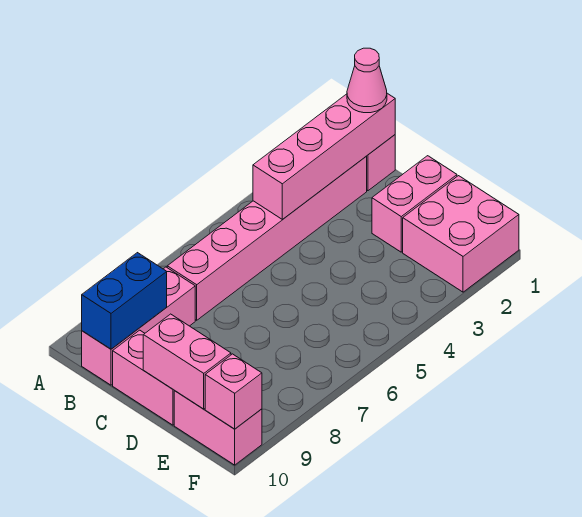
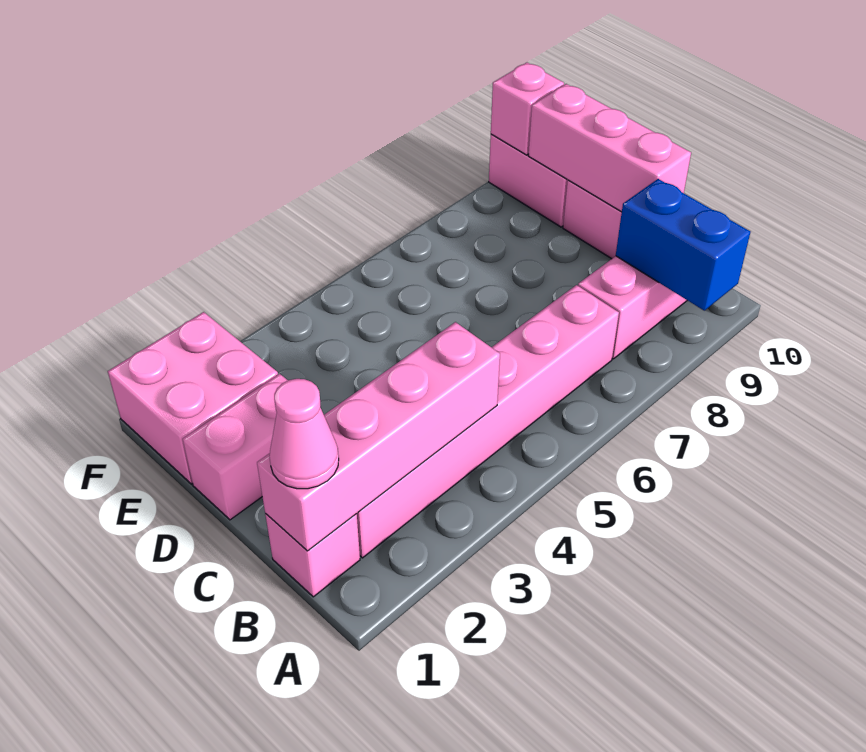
blue 1x2 brick [82,253,167,349] -> blue 1x2 brick turned to [616,179,750,311]
pink 1x2 brick [143,314,231,409] -> pink 1x3 brick [529,84,691,212]

